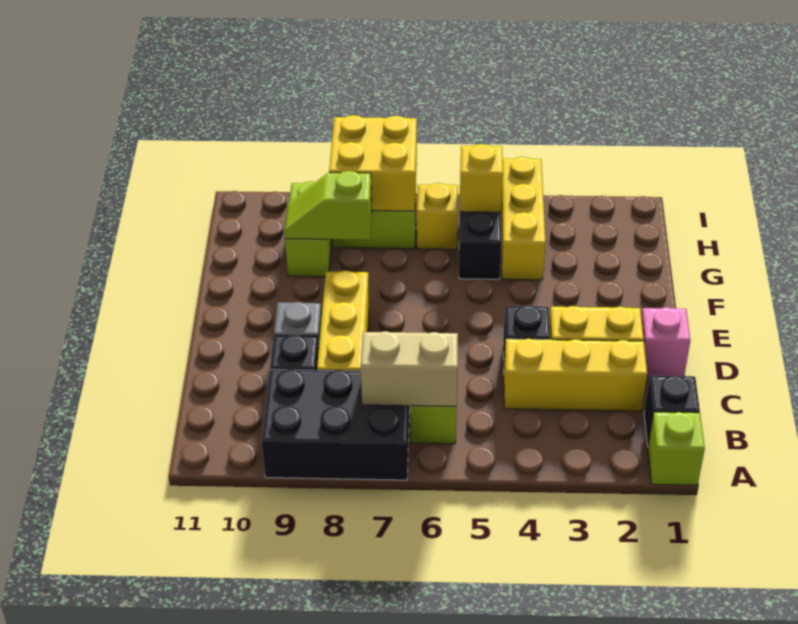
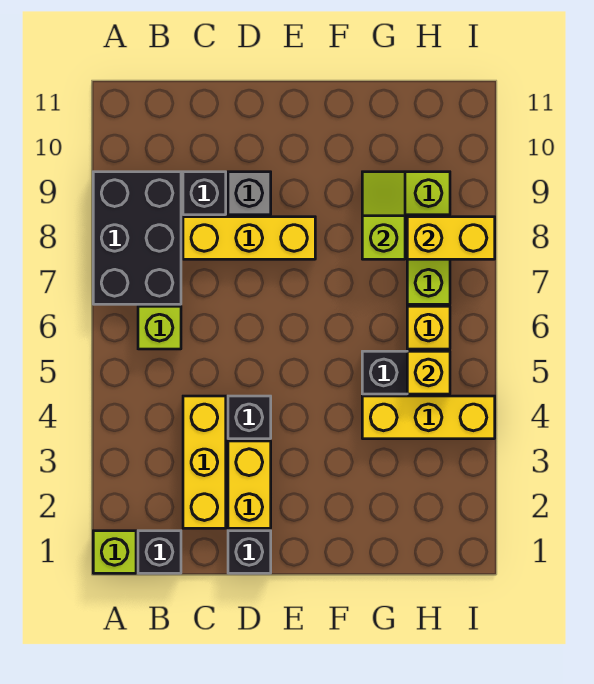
tan 1x2 brick [361,331,458,406] -> none
pink 1x1 brick [641,307,690,377] -> black 1x1 brick [228,531,271,573]
yellow 2x2 brick [329,115,417,211] -> yellow 1x2 brick [407,217,495,259]

